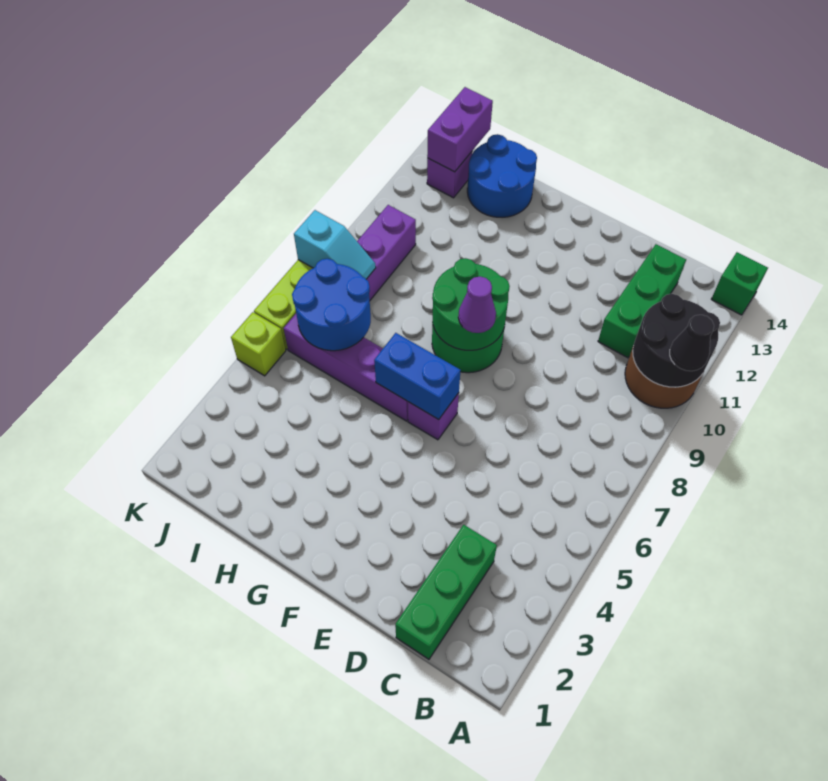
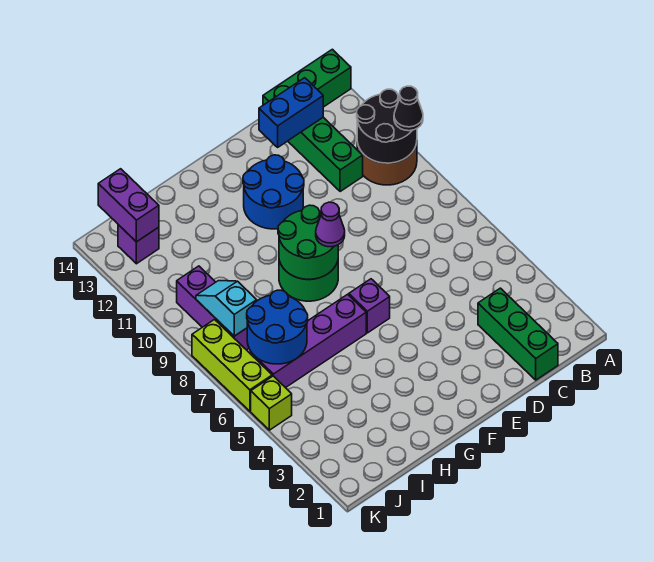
green 1x1 brick [712,252,768,315] -> green 1x3 brick [263,49,351,107]
blue 1x2 brick [374,333,461,420] -> blue 1x2 brick moved to [259,78,323,147]
blue 2x2 round brick [467,134,537,217] -> blue 2x2 round brick moved to [243,155,304,229]
cyan 1x2 slope [294,210,376,279] -> cyan 1x2 slope turned to [196,281,257,336]

